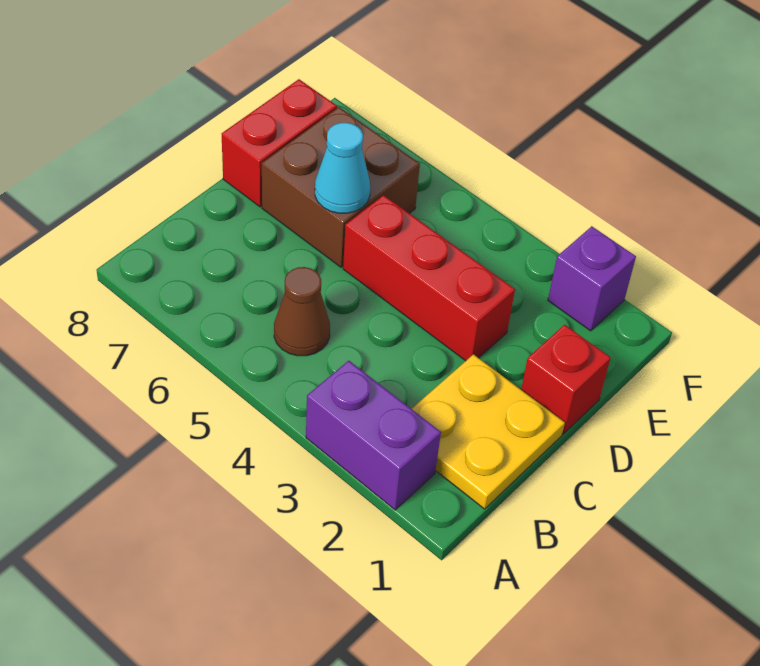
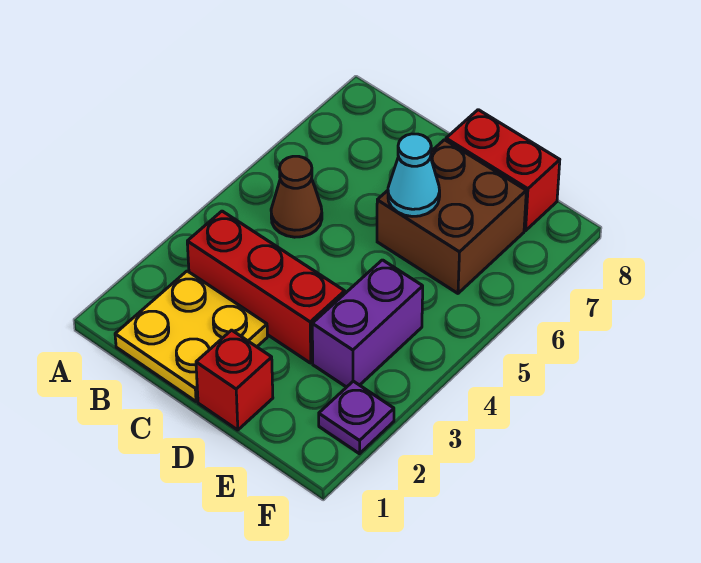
purple 1x2 brick [306,361,441,510] -> purple 1x2 brick moved to [312,260,423,387]
red 1x3 brick [343,195,515,361] -> red 1x3 brick turned to [187,211,345,363]
purple 1x1 brick [548,226,636,331] -> purple 1x1 plate [319,381,394,454]

